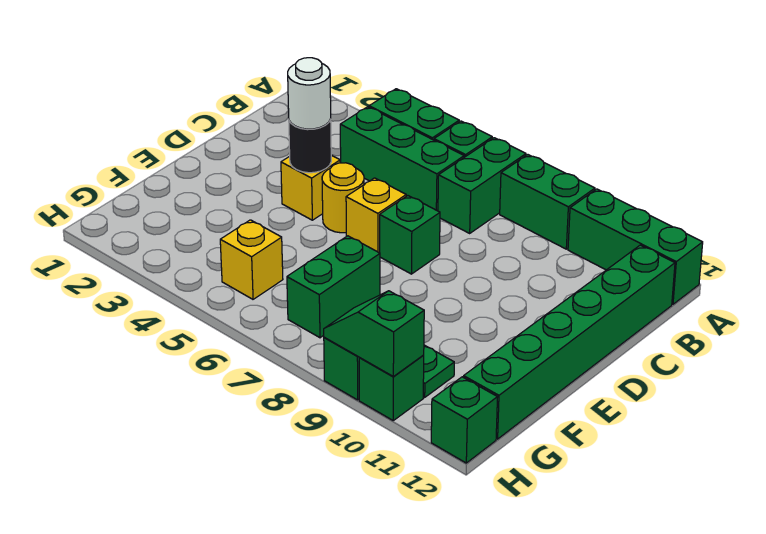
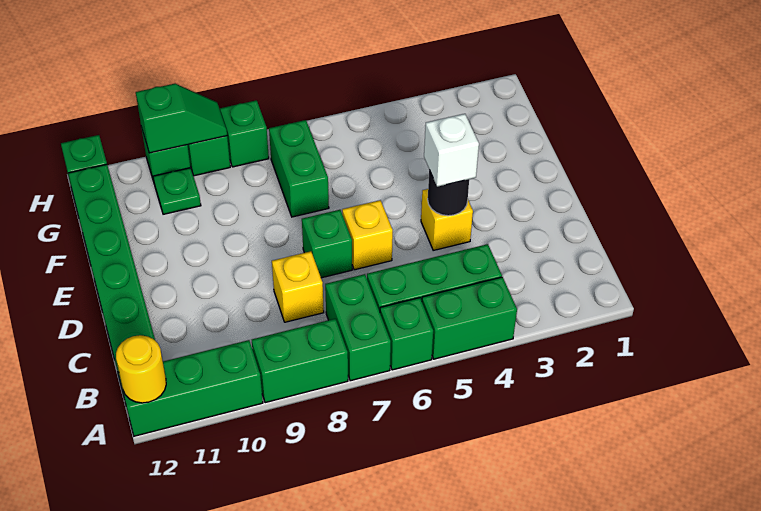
white 1x1 round brick [288,58,331,129] -> white 1x1 brick [424,114,479,187]
yellow 1x1 round brick [322,163,364,233] -> yellow 1x1 round brick moved to [116,335,166,403]
yellow 1x1 brick [220,220,283,299] -> yellow 1x1 brick moved to [272,251,324,322]
none -> green 1x1 brick [220,100,269,167]

